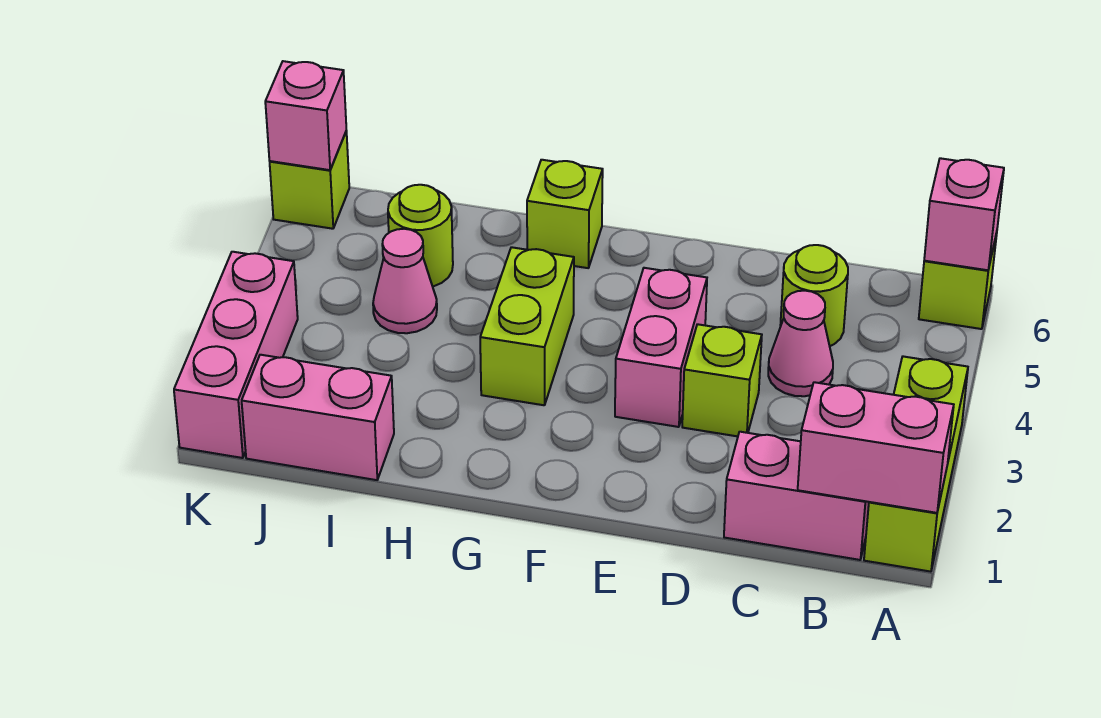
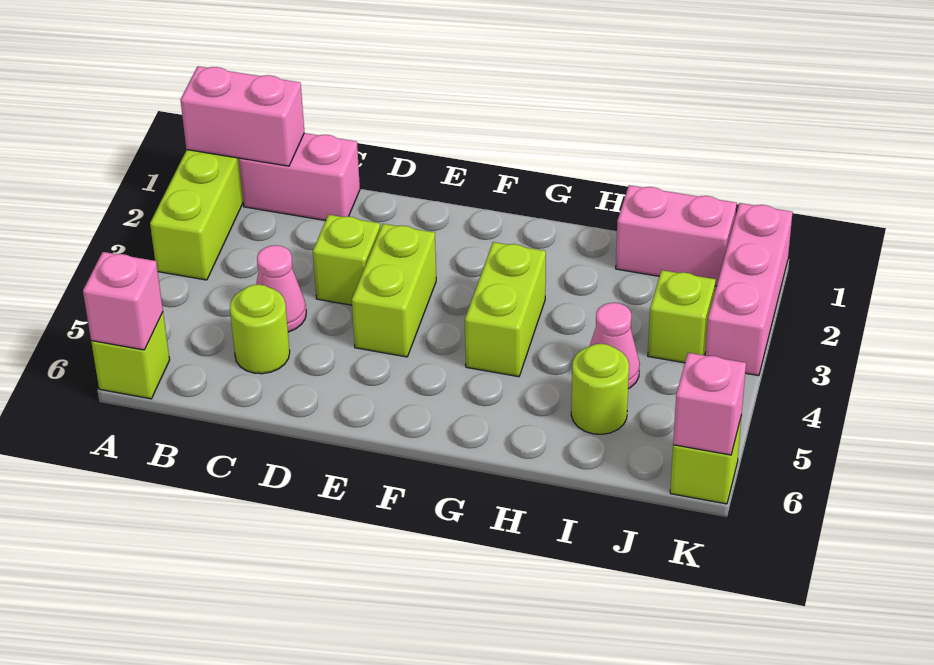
pink 1x2 brick [615,268,707,427] -> lime 1x2 brick [352,224,436,357]
lime 1x1 brick [527,160,603,268] -> lime 1x1 brick moved to [648,270,716,363]

